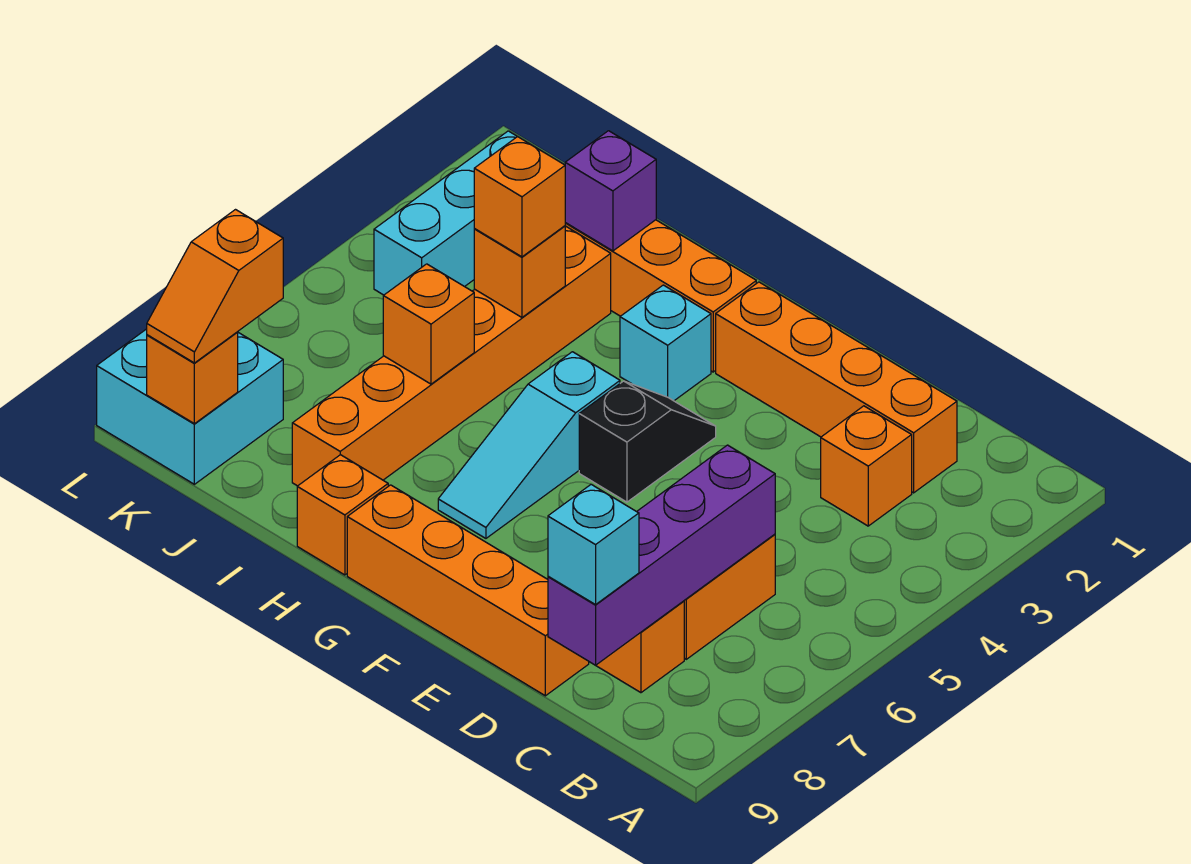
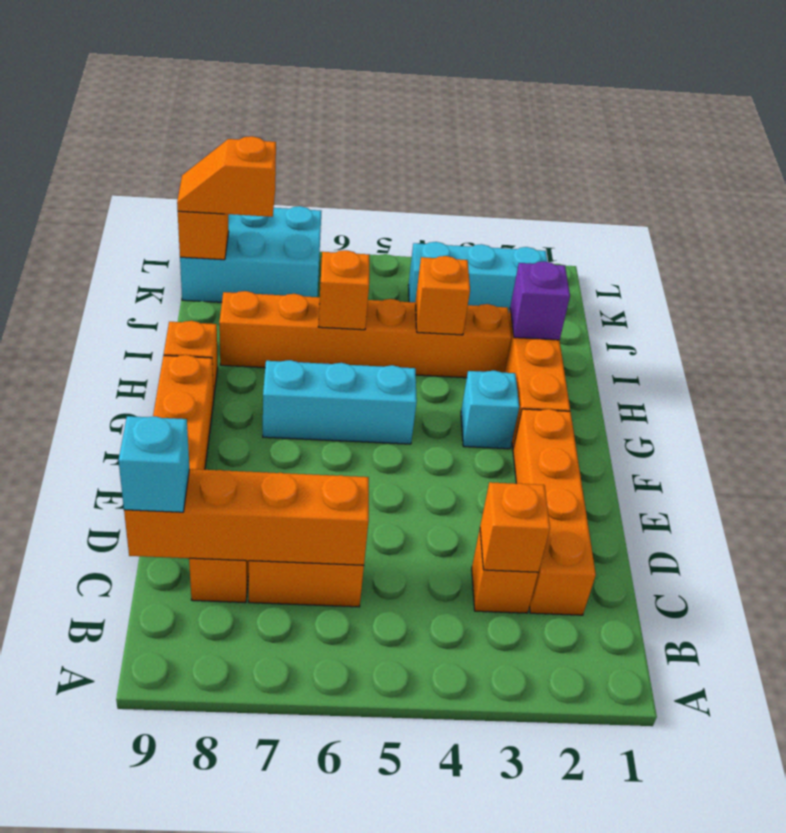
purple 1x4 brick [548,445,775,665] -> orange 1x4 brick [124,469,369,565]
black 1x2 slope [579,381,716,502] -> none
cyan 1x3 slope [438,352,620,538] -> cyan 1x3 brick [263,360,417,444]
orange 1x1 brick [474,137,565,257] -> orange 1x1 brick moved to [480,482,550,572]
cyan 2x2 brick [97,329,283,484] -> cyan 2x3 brick [180,206,321,302]

